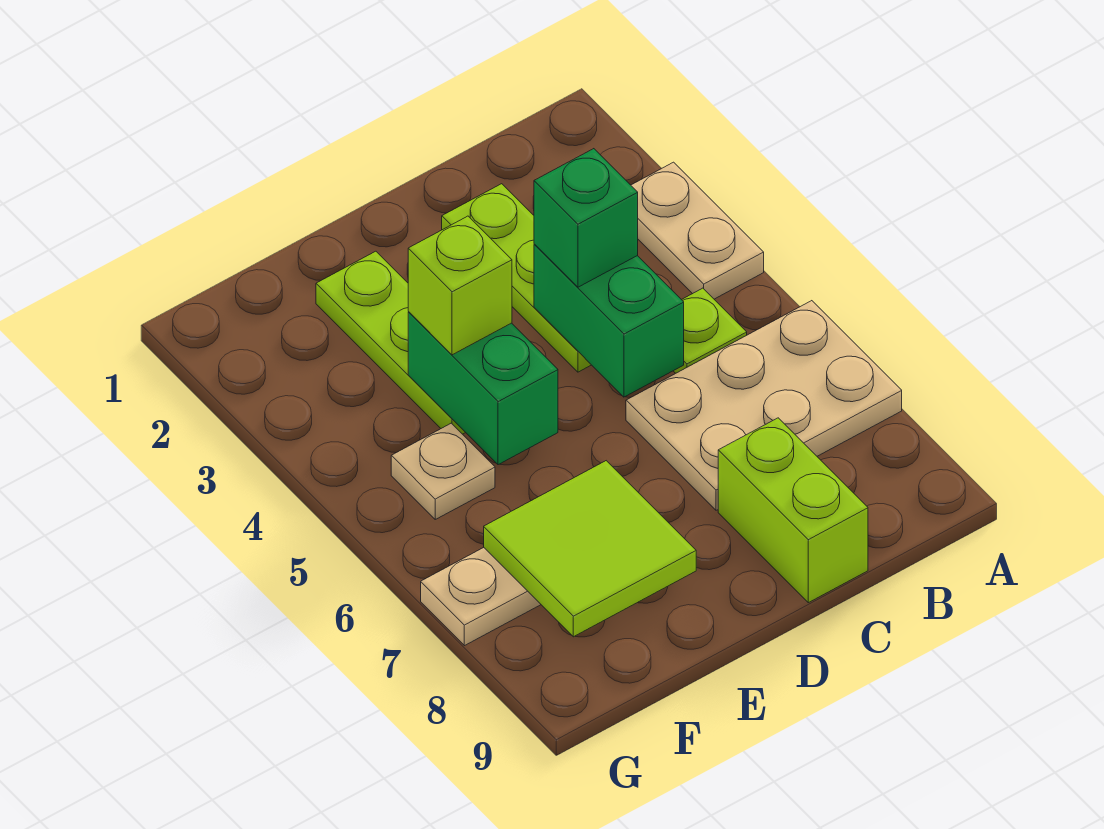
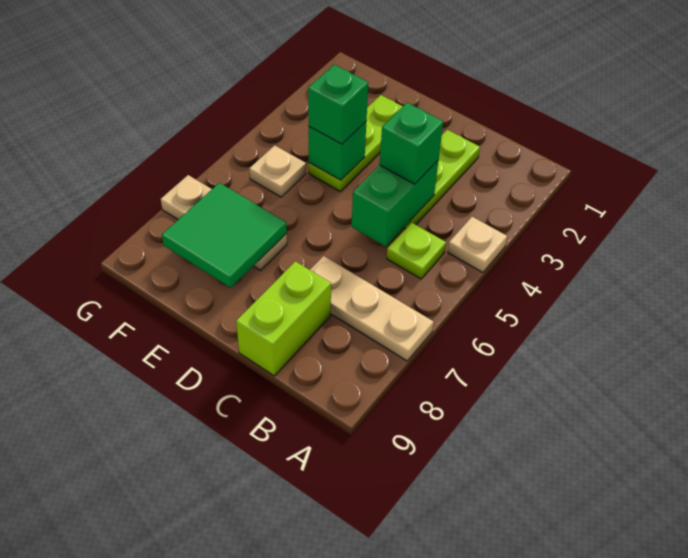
tan 1x2 plate [631,162,764,299] -> tan 1x1 plate [448,217,507,272]
tan 2x3 plate [626,301,902,510] -> tan 1x3 plate [310,256,434,361]
green 1x2 brick [408,312,558,465] -> green 1x1 brick [309,122,366,180]
lime 1x1 brick [408,216,512,355] -> green 1x1 brick [308,65,368,144]
lime 2x2 tile [484,461,696,637] -> green 2x2 tile [162,183,287,288]

